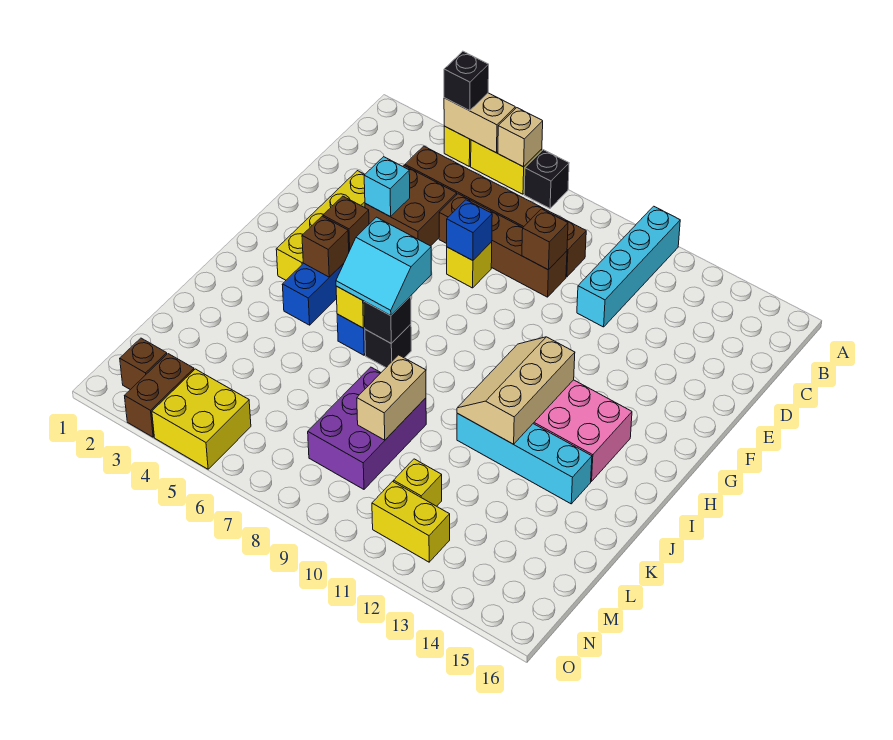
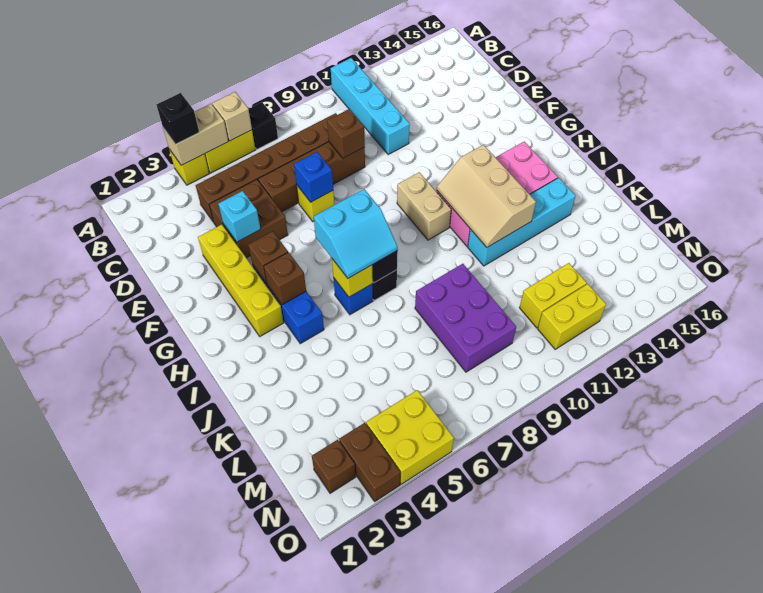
tan 1x2 brick [357,355,426,440] -> tan 1x2 brick moved to [397,172,451,240]
yellow 1x1 brick [394,459,442,506] -> yellow 1x2 brick [520,263,587,328]

